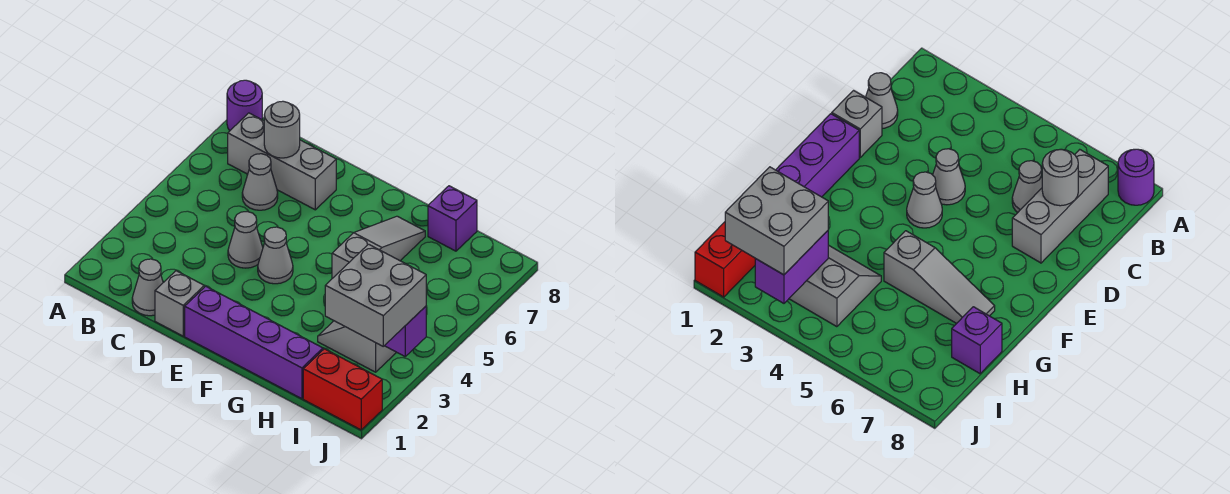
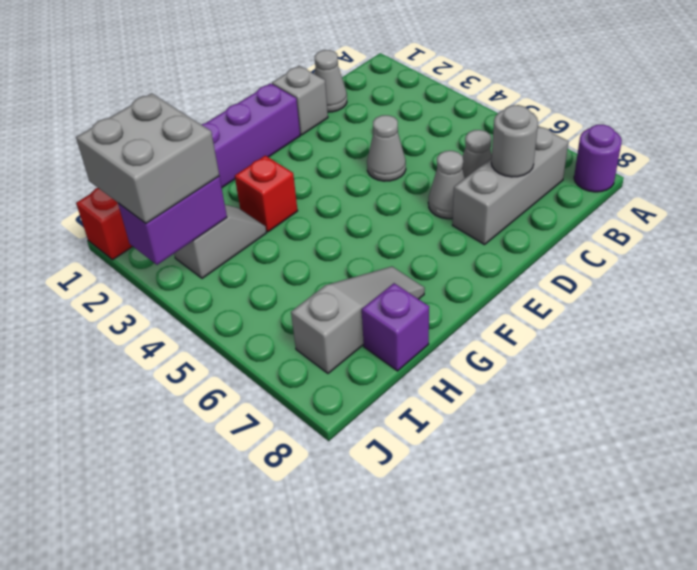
grey 1x1 cone [258,227,293,284] -> grey 1x1 cone moved to [428,151,465,219]
none -> red 1x1 brick [235,155,298,232]
grey 1x3 slope [332,216,425,278] -> grey 1x3 slope turned to [291,266,425,373]
grey 2x2 slope [318,321,397,372] -> grey 1x2 slope [174,205,266,278]

